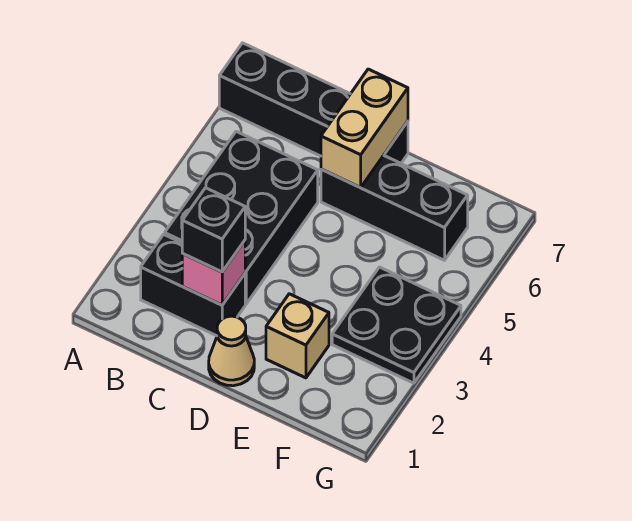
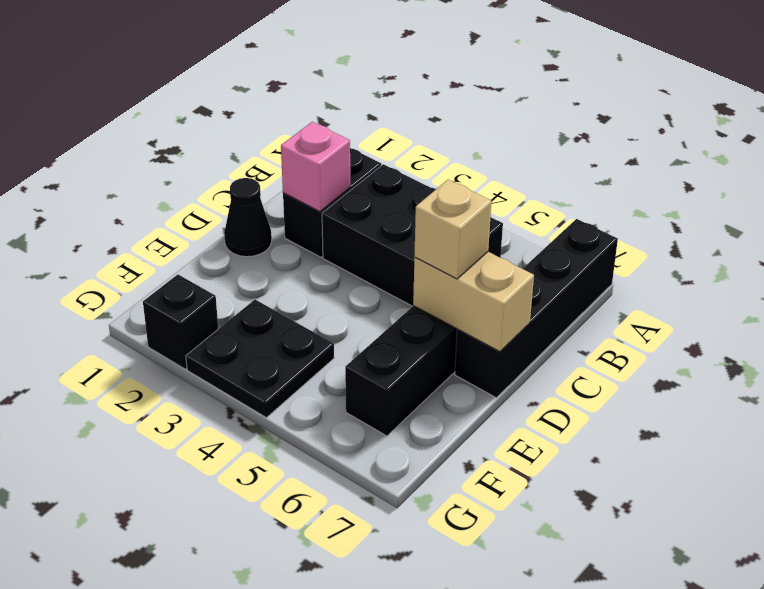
black 1x1 brick [182,188,245,272] -> black 1x1 brick moved to [143,275,218,369]
tan 1x1 cone [209,316,254,386] -> black 1x1 cone [224,178,272,257]
tan 1x1 brick [266,294,329,378] -> tan 1x1 brick moved to [414,180,491,279]

